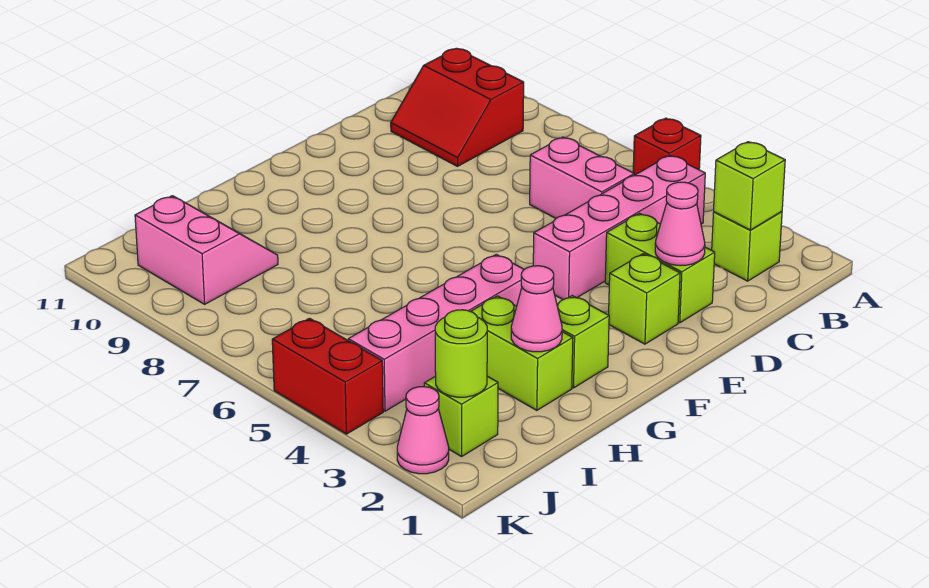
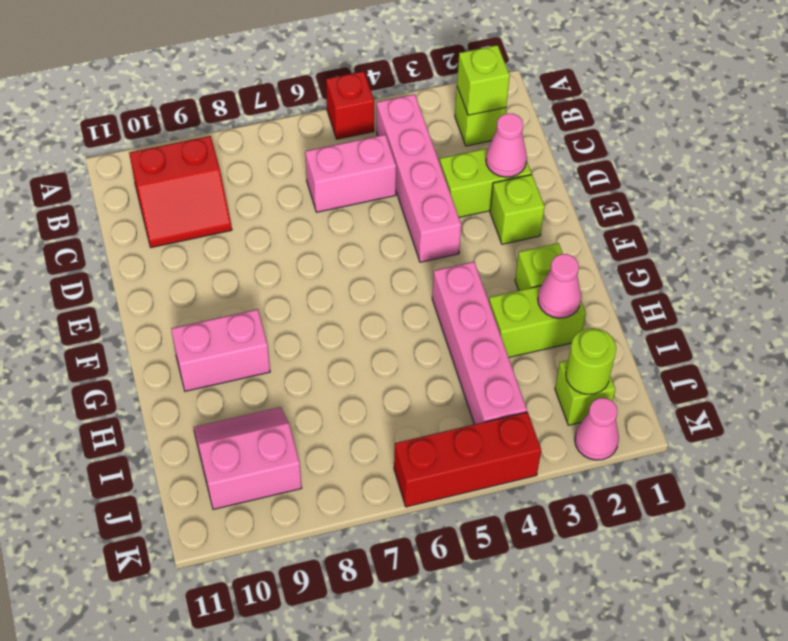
none -> pink 1x2 brick [171,309,270,391]
red 1x2 brick [272,318,383,434] -> red 1x3 brick [394,412,541,507]

